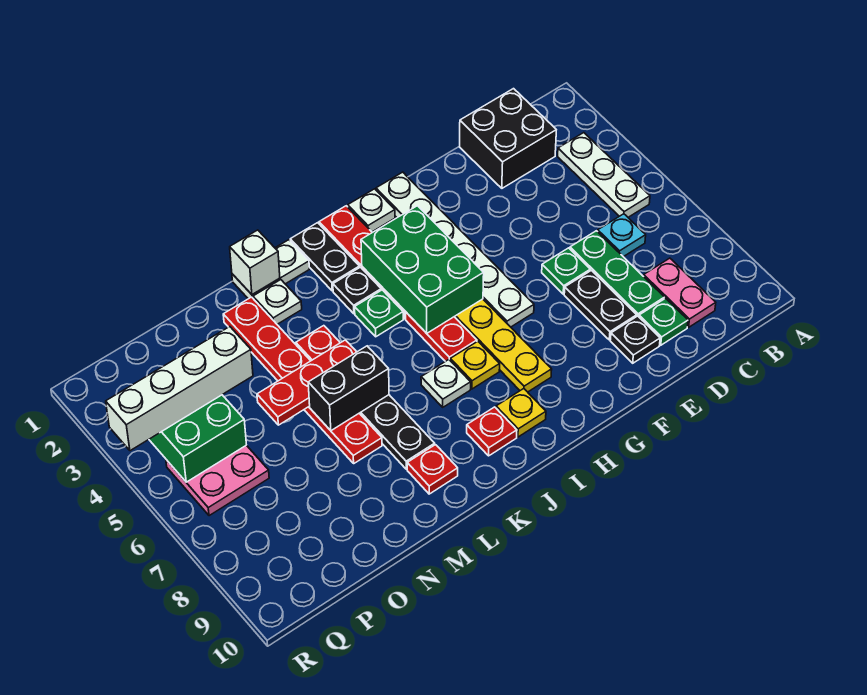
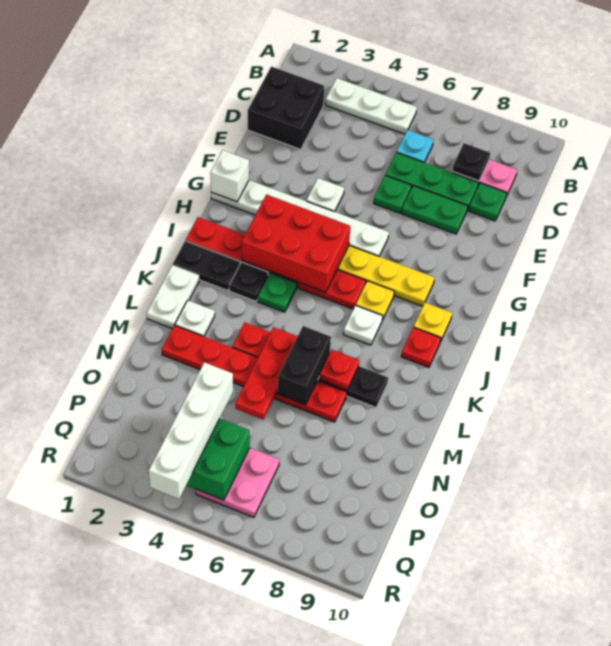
black 1x2 plate [564,270,637,340] -> green 1x2 plate [402,186,468,234]
black 1x1 plate [610,316,660,363] -> black 1x1 plate moved to [453,143,490,181]
white 1x1 plate [348,189,395,232] -> white 1x1 plate moved to [306,178,344,212]
green 2x3 brick [361,206,484,333] -> red 2x3 brick [242,194,350,292]
white 1x1 brick [230,230,280,295] -> white 1x1 brick moved to [210,150,249,202]
red 1x1 plate [407,445,458,494] -> red 1x1 plate moved to [320,350,359,390]

